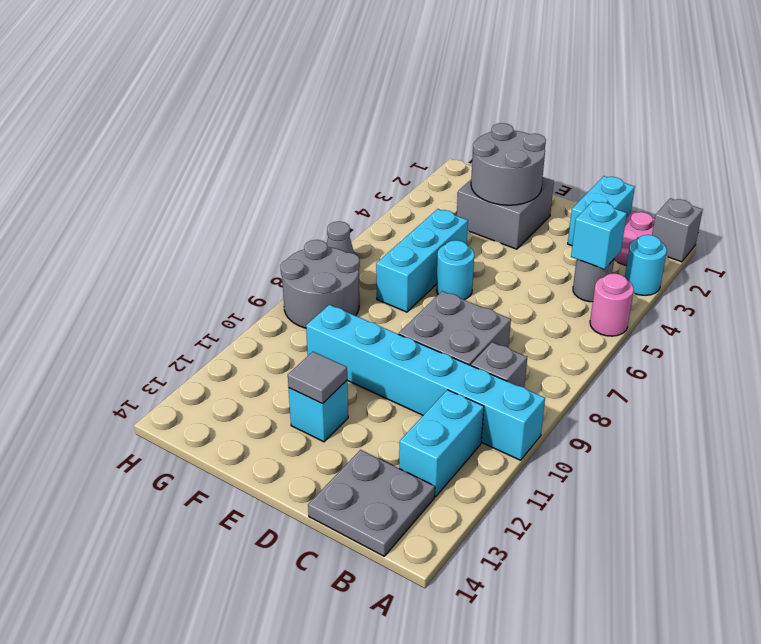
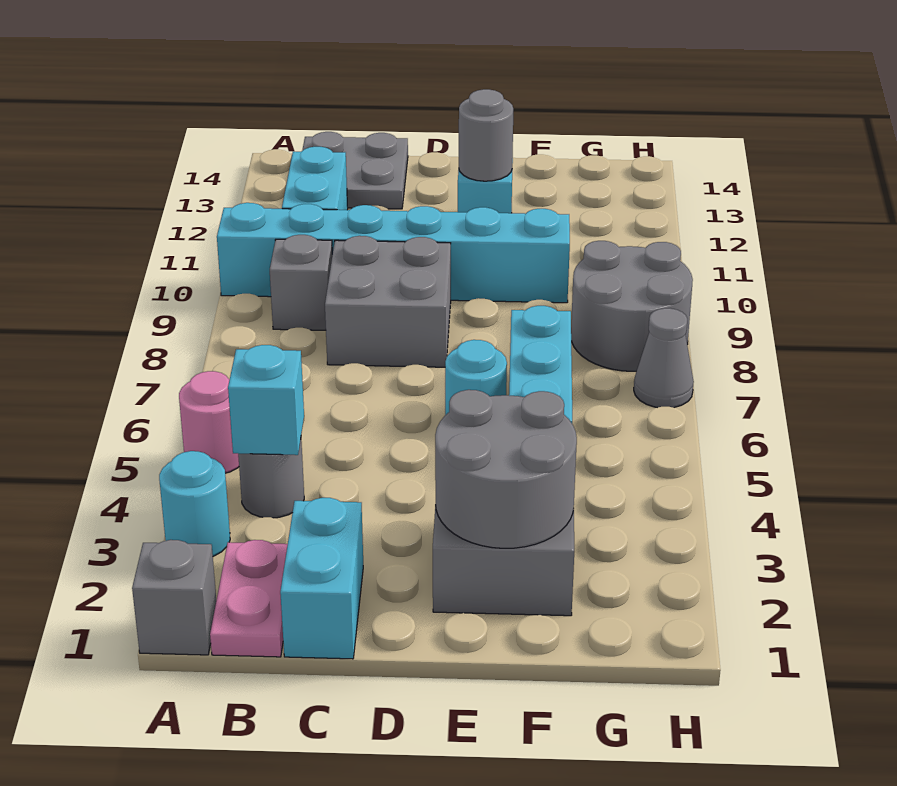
grey 1x1 tile [288,352,347,403] -> grey 1x1 round brick [459,89,513,181]

